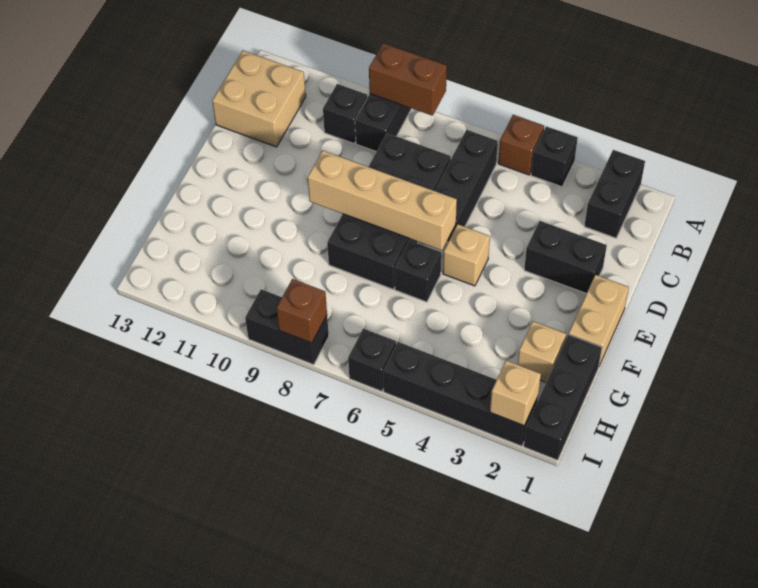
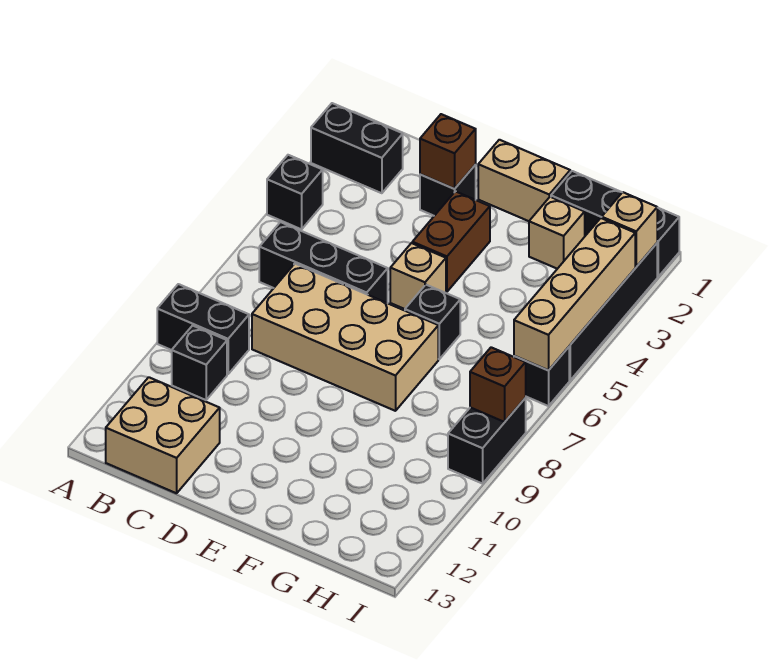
brown 1x1 brick [498,115,544,175] -> brown 1x1 brick moved to [420,114,476,189]
brown 1x2 brick [369,43,447,116] -> brown 1x2 brick moved to [412,191,490,292]
black 2x4 brick [327,133,451,289] -> tan 2x4 brick [252,264,438,411]
black 1x2 brick [524,221,607,294] -> black 1x1 brick [420,165,476,216]
tan 1x4 brick [308,151,457,250] -> tan 1x4 brick moved to [514,218,635,370]

